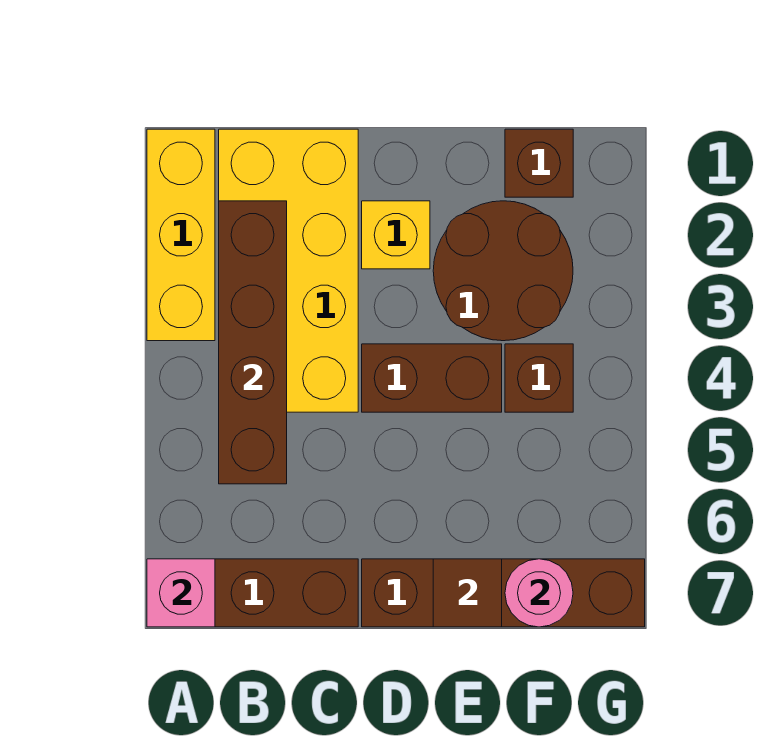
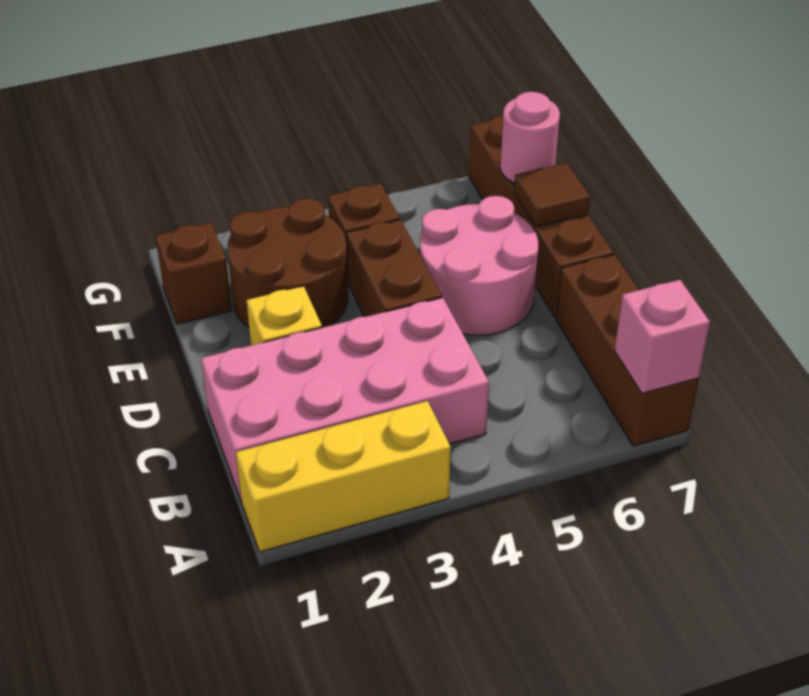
yellow 2x4 brick [219,129,358,412] -> pink 2x4 brick [201,298,489,500]
brown 1x4 brick [219,201,287,484] -> none
none -> pink 2x2 round brick [420,196,538,335]

